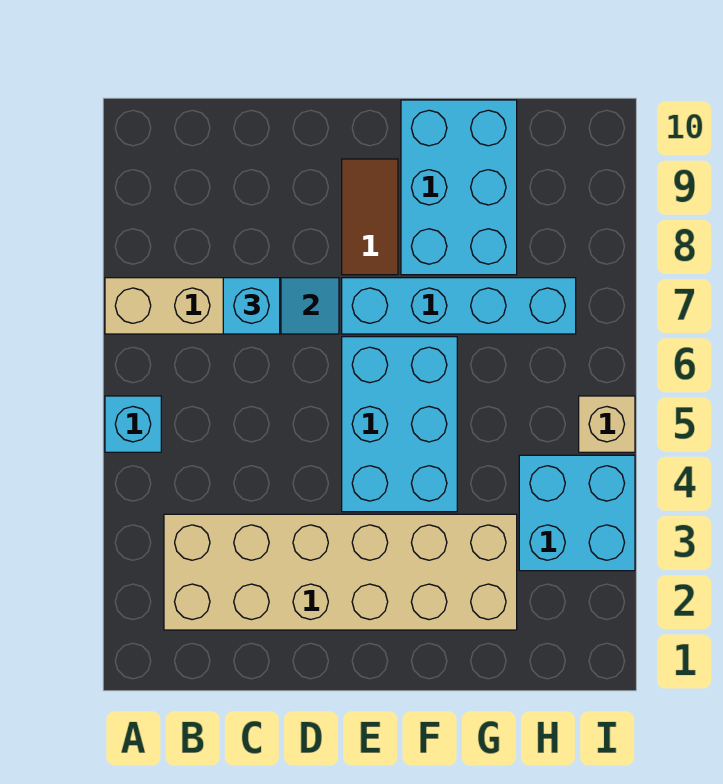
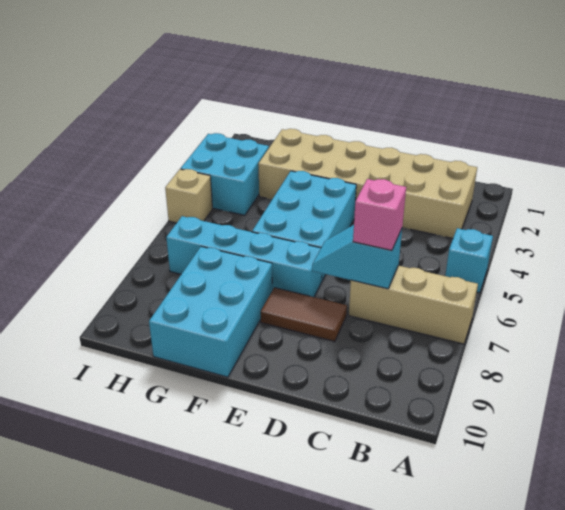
cyan 1x1 brick [223,278,280,334] -> pink 1x1 brick [353,179,406,250]
brown 1x2 tile [342,159,398,275] -> brown 1x2 tile turned to [261,288,347,342]

